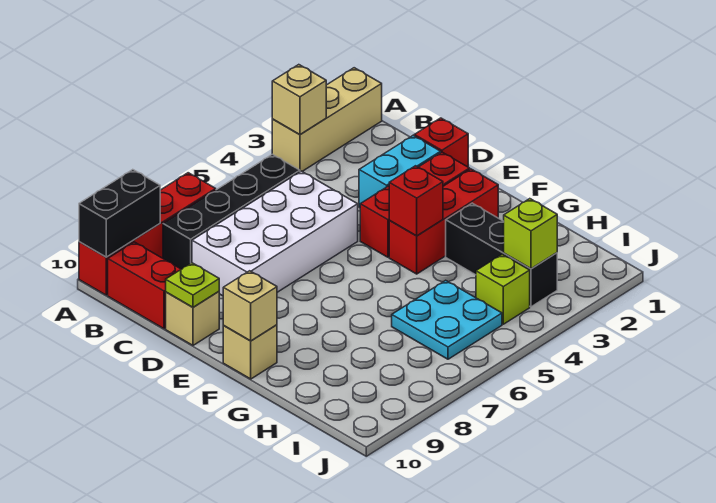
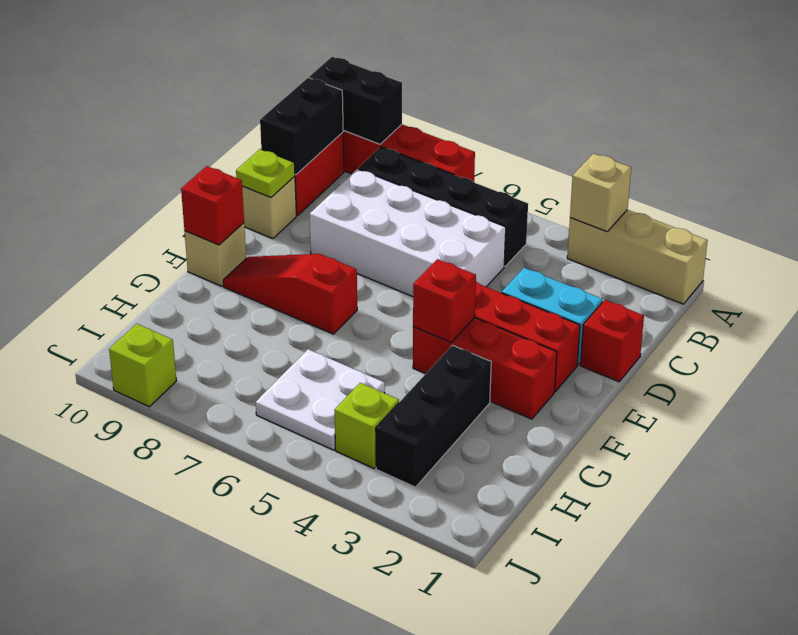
none -> black 1x2 brick [260,78,343,175]
none -> red 1x3 slope [223,254,357,334]
tan 1x1 brick [223,271,277,341] -> red 1x1 brick [181,166,244,245]
cyan 2x2 plate [392,280,502,359] -> white 2x2 plate [256,349,385,450]
lime 1x1 brick [504,199,557,269] -> lime 1x1 brick moved to [109,324,176,407]

